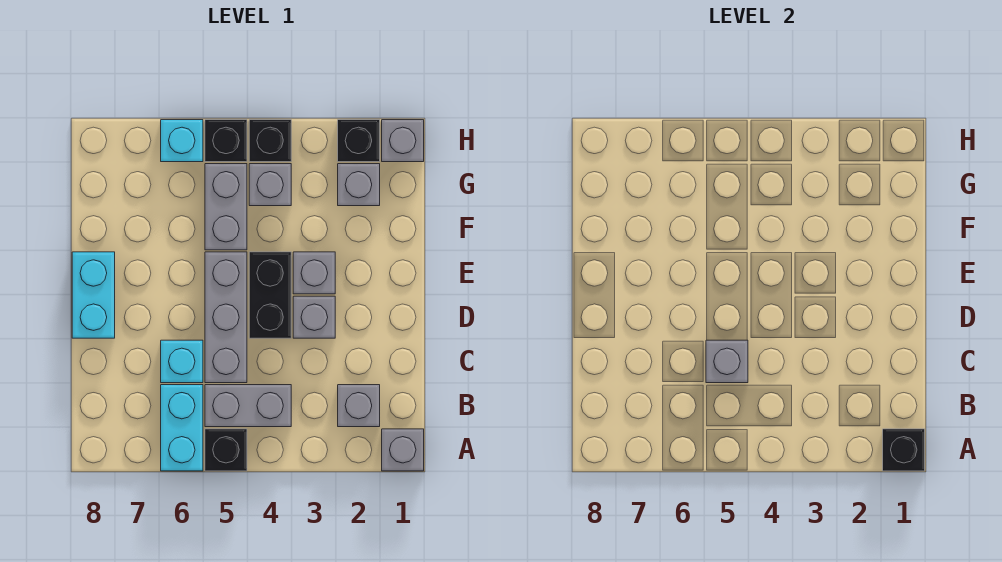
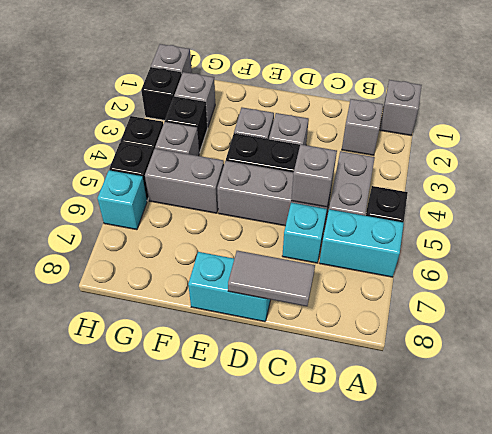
black 1x1 brick [883,429,925,471] -> black 1x1 brick moved to [165,96,208,153]
none -> grey 1x2 tile [228,251,315,306]

